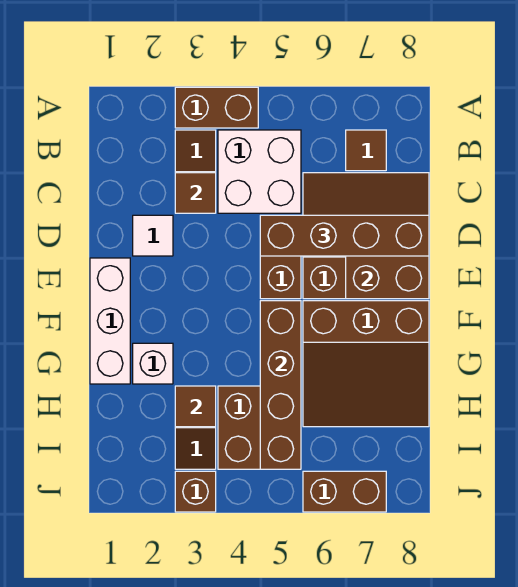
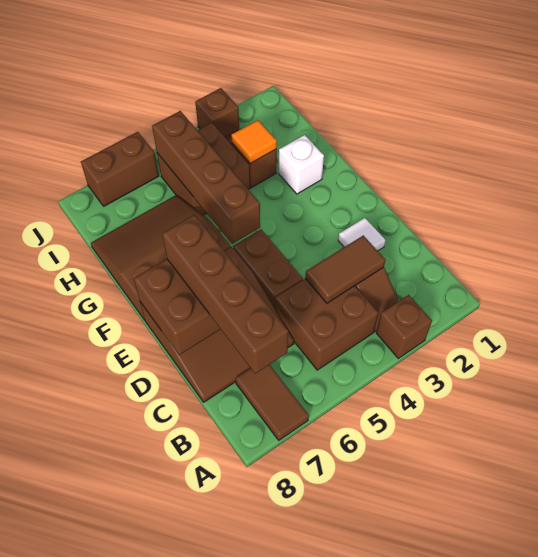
brown 1x2 brick [175,87,258,128] -> brown 1x1 brick [376,295,432,358]
white 2x2 brick [218,130,301,213] -> brown 2x2 brick [275,279,378,370]
brown 1x1 tile [346,130,386,171] -> brown 1x2 tile [235,365,309,440]
brown 1x1 tile [175,173,216,213] -> brown 1x2 tile [305,235,386,303]
brown 1x4 brick [260,215,429,256] -> brown 1x4 brick turned to [162,215,288,374]
white 1x3 brick [90,258,130,384] -> none
brown 1x1 tile [175,386,216,427] -> orange 1x1 tile [231,120,277,164]

